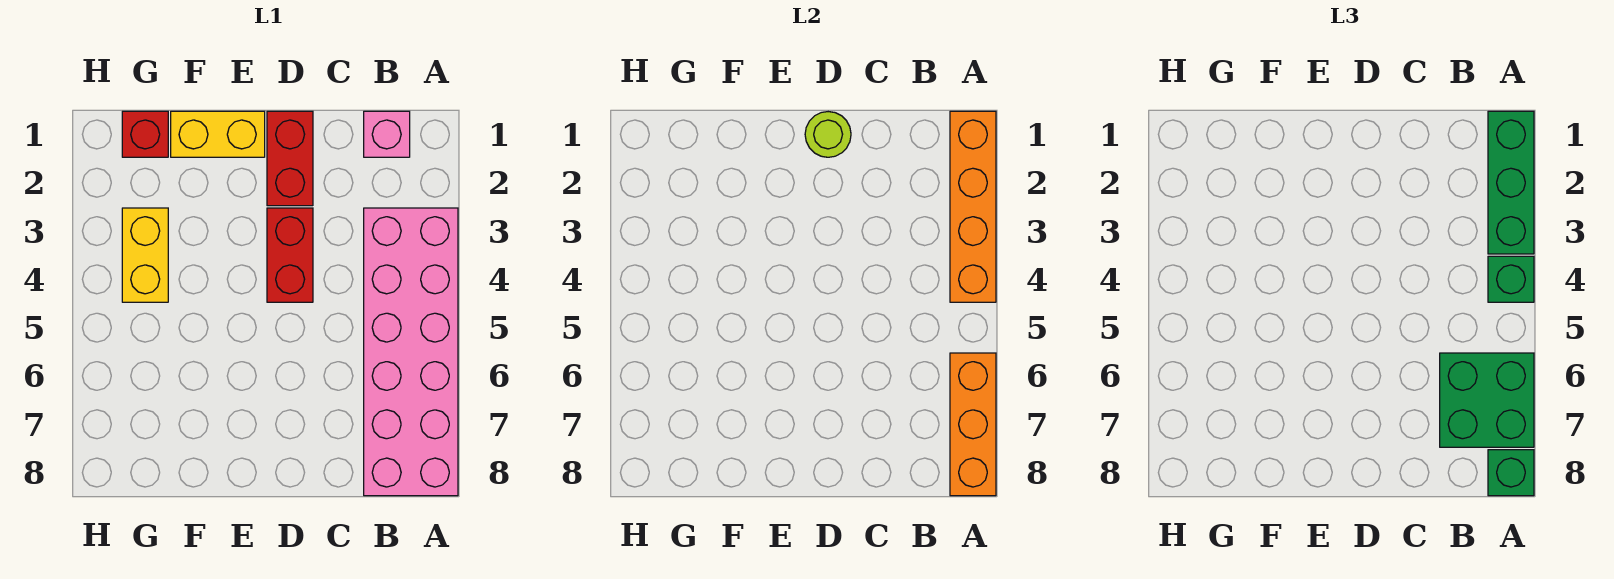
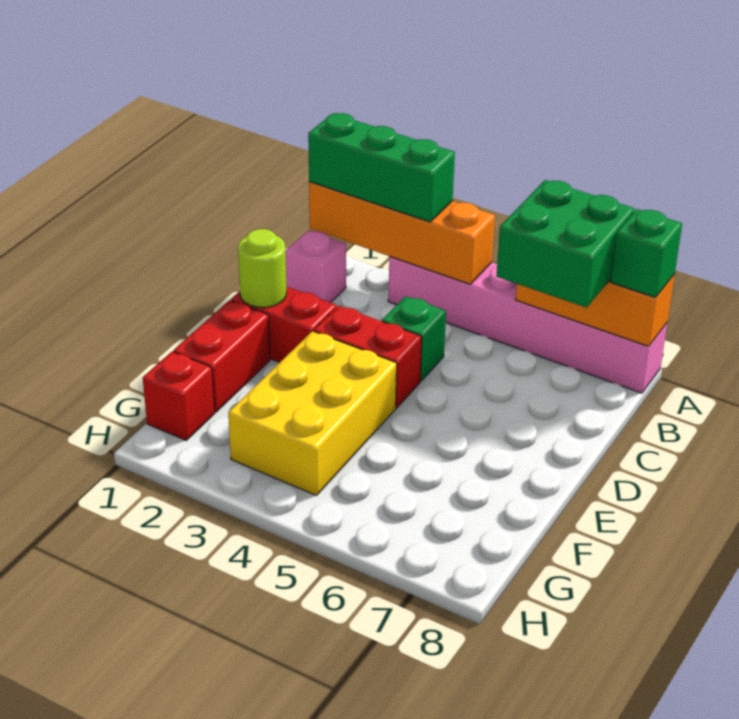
pink 2x6 brick [364,208,458,496] -> pink 1x6 brick [388,257,667,393]
green 1x1 brick [1488,256,1534,302] -> green 1x1 brick moved to [382,296,446,381]
yellow 1x2 brick [171,111,265,157] -> red 1x2 brick [173,300,270,412]
yellow 1x2 brick [122,208,168,302] -> yellow 2x3 brick [228,331,397,495]

